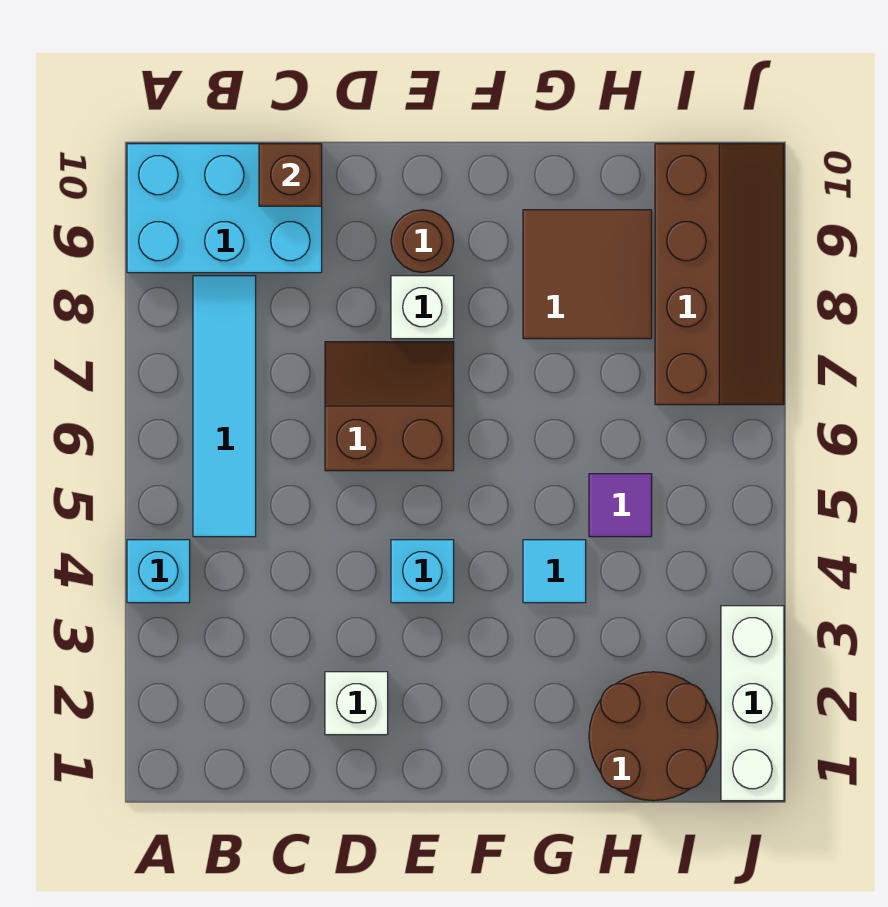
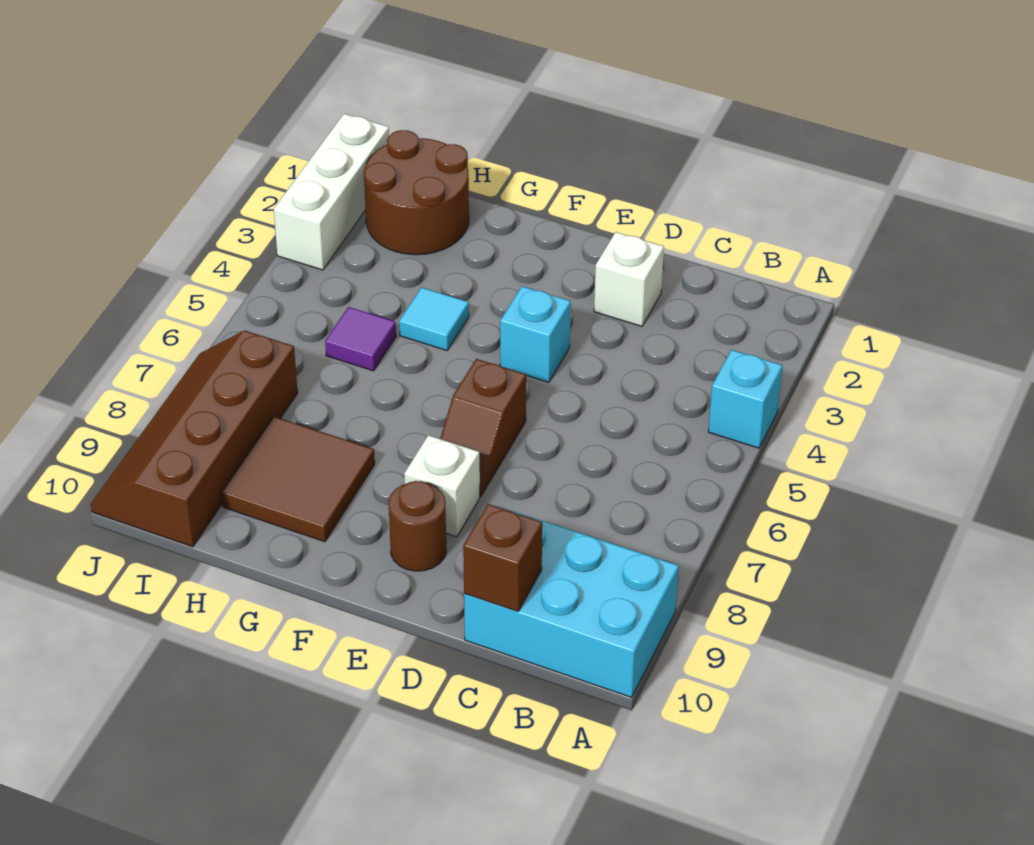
cyan 1x4 tile [193,276,256,537] -> none
brown 2x2 slope [325,342,454,471] -> brown 1x2 slope [440,359,526,497]

